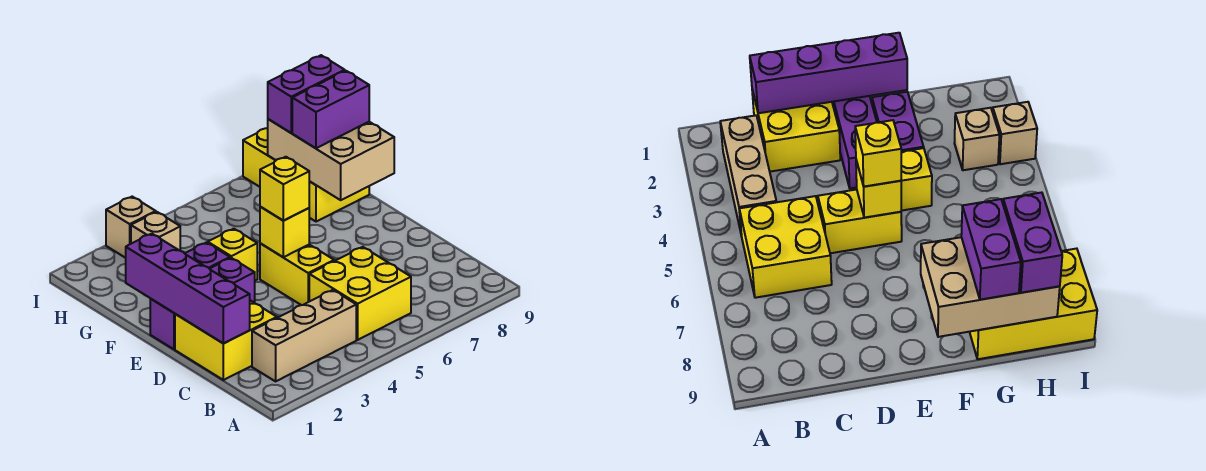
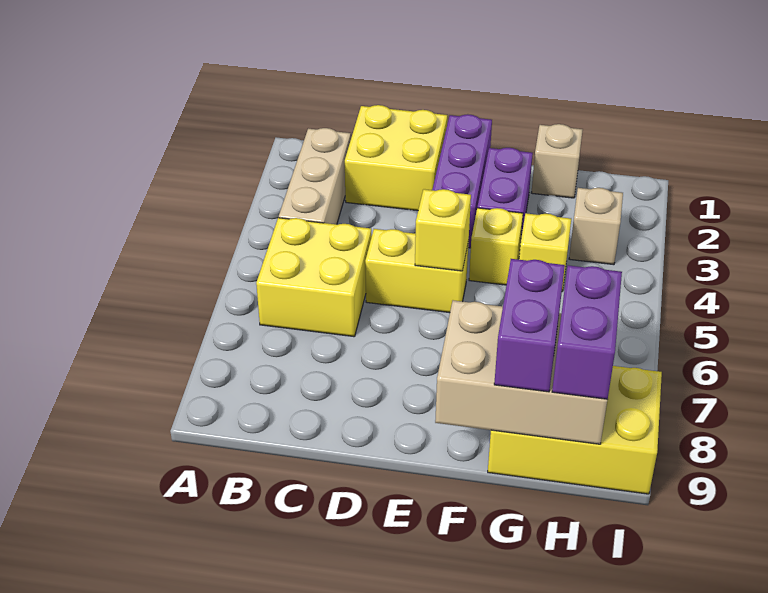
purple 1x4 brick [126,234,250,343] -> none
yellow 1x1 brick [260,157,309,221] -> yellow 1x1 brick moved to [519,213,571,291]
tan 1x1 brick [106,197,156,258] -> tan 1x1 brick moved to [531,124,583,198]

